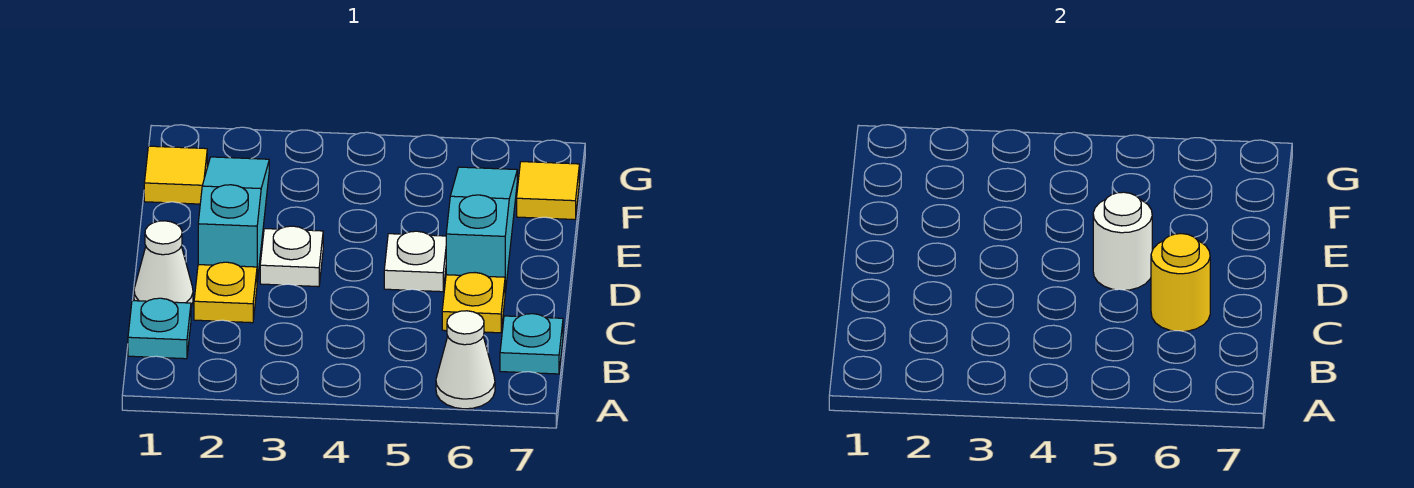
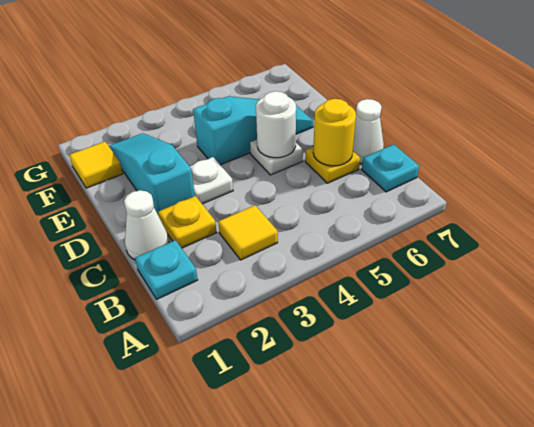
white 1x1 cone [436,311,495,409] -> white 1x1 cone moved to [353,99,384,163]
cyan 1x3 slope [446,167,517,293] -> cyan 1x3 slope turned to [193,96,313,165]
yellow 1x1 tile [517,162,579,220] -> yellow 1x1 tile moved to [218,205,278,260]

